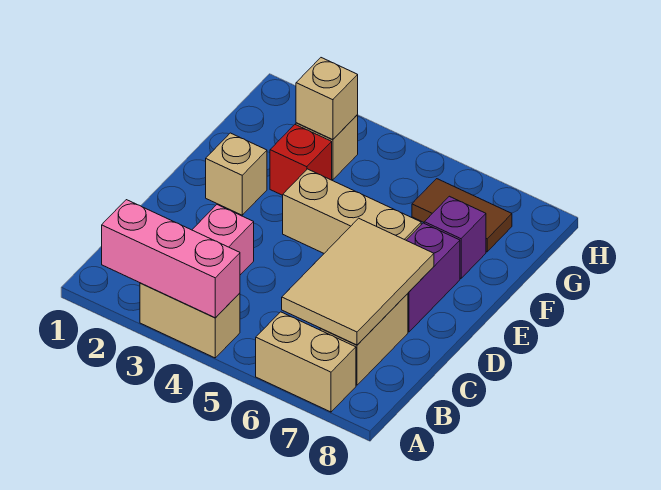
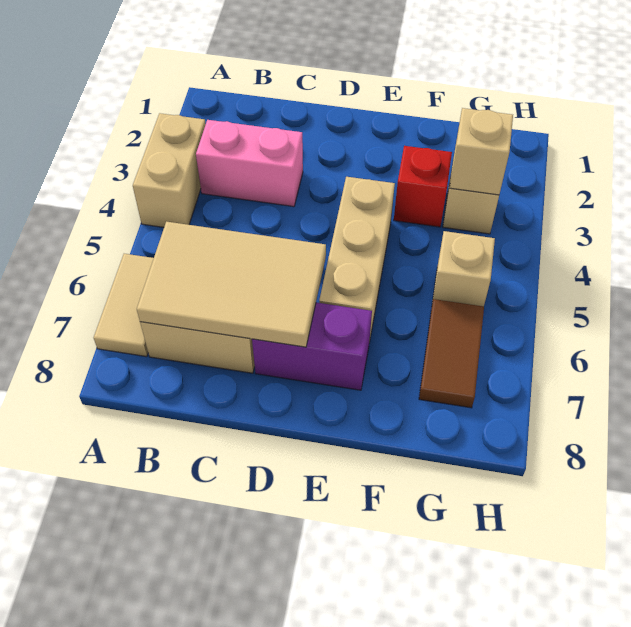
pink 1x3 brick [102,200,240,318] -> none
tan 1x2 brick [256,312,356,412] -> tan 1x2 tile [94,254,154,357]
tan 1x1 brick [206,133,267,215] -> tan 1x1 brick moved to [432,231,495,306]
purple 1x1 brick [424,196,486,278] -> none

